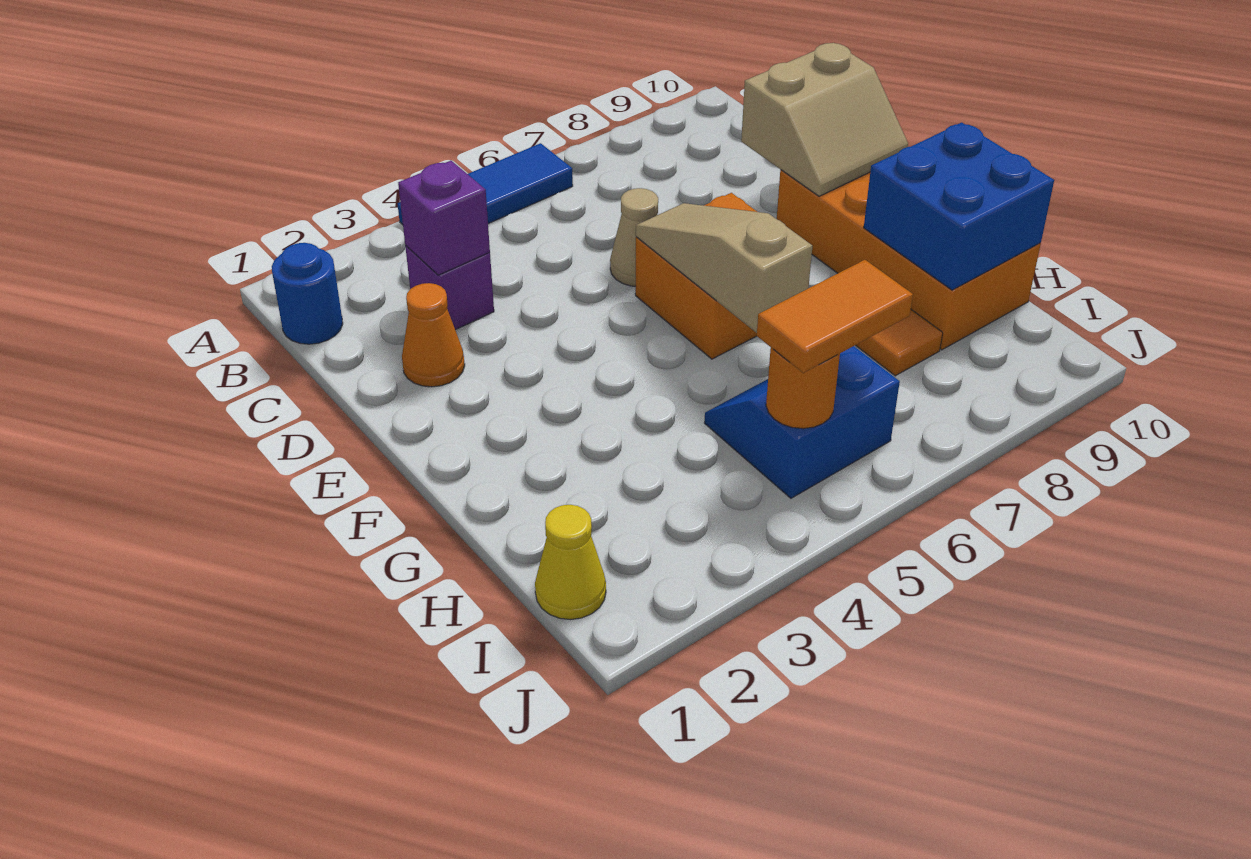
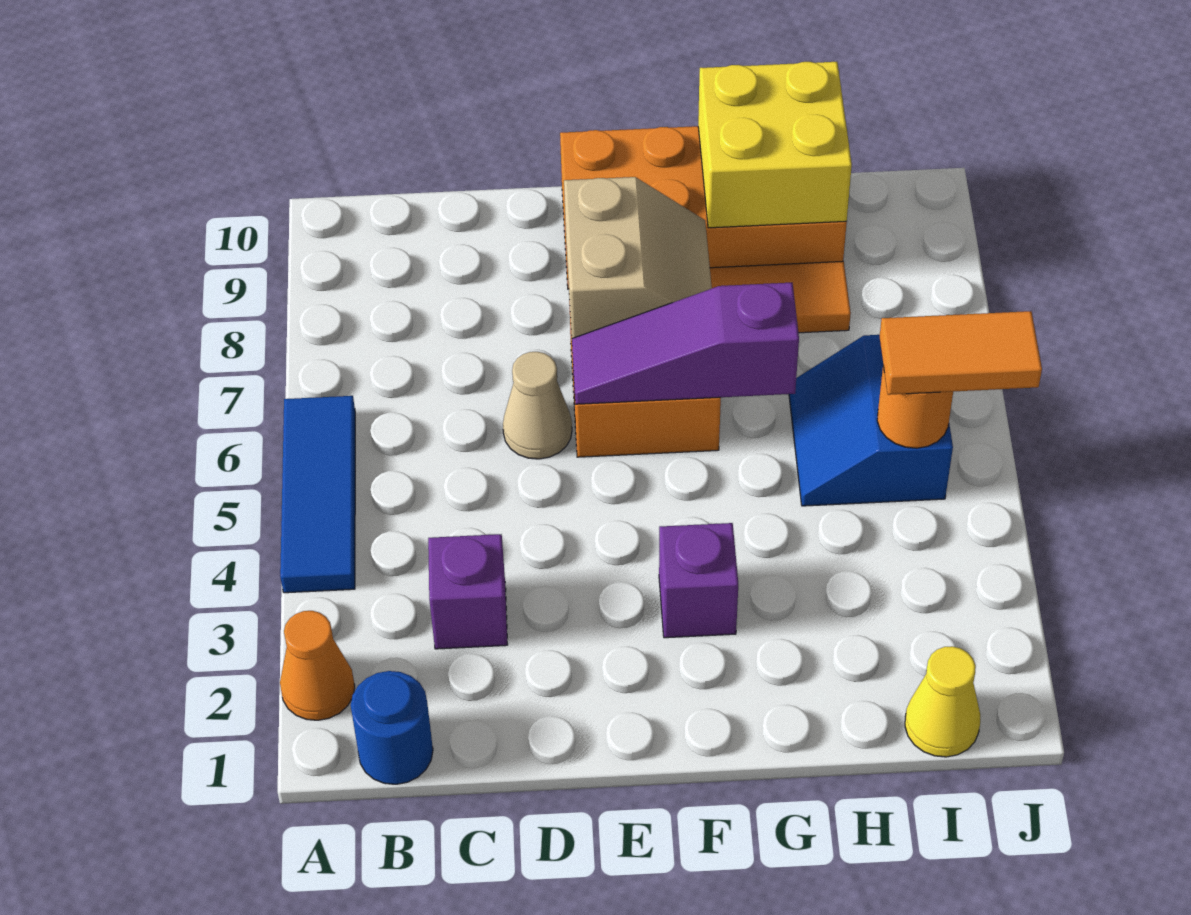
purple 1x1 brick [398,161,490,275] -> purple 1x1 brick moved to [659,523,738,638]
orange 1x1 cone [402,283,465,387] -> orange 1x1 cone moved to [280,611,355,720]
tan 2x2 slope [741,43,908,196] -> tan 2x2 slope moved to [564,177,712,338]
tan 1x3 slope [636,203,812,333] -> purple 1x3 slope [572,283,799,404]
blue 2x2 brick [864,122,1054,290] -> yellow 2x2 brick [698,62,852,228]
orange 1x2 tile [757,260,913,373] -> orange 1x2 tile turned to [879,311,1042,395]

